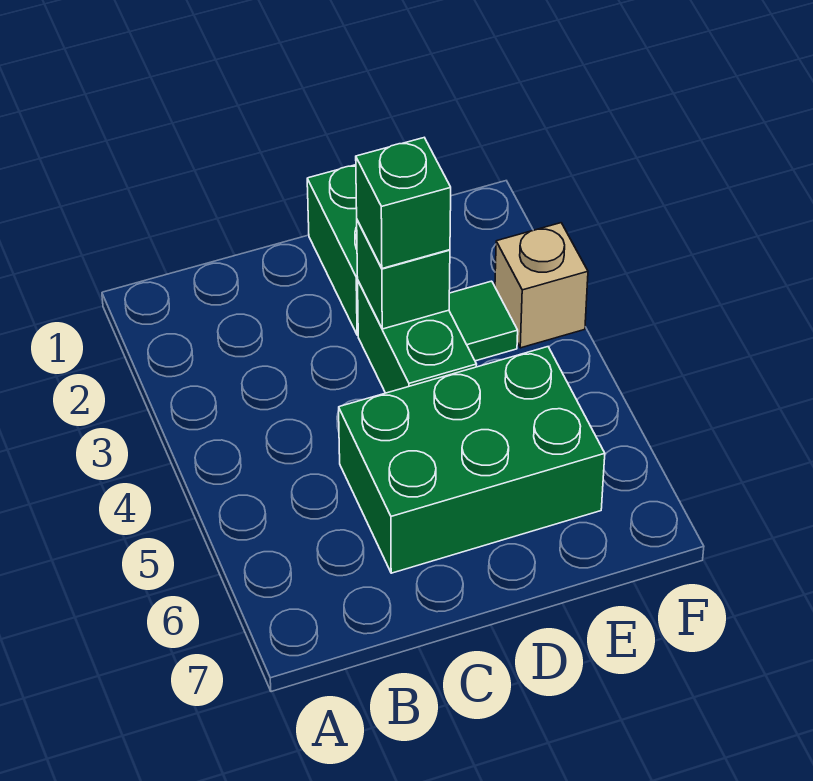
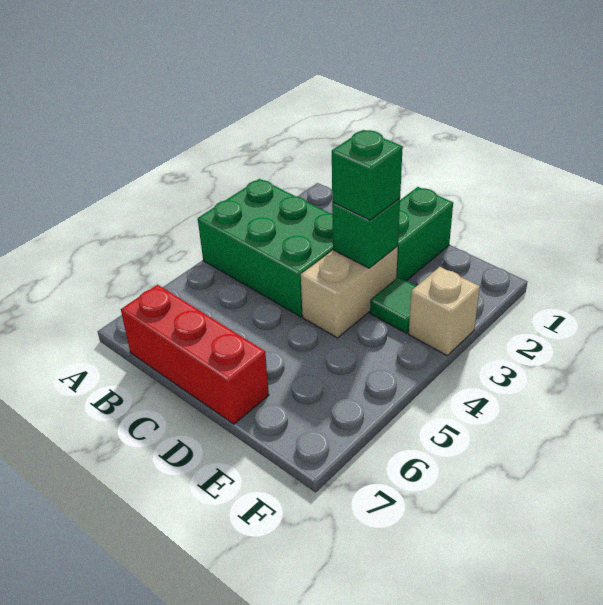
none -> red 1x3 brick [121,285,269,424]
green 2x3 brick [339,347,605,573] -> green 2x3 brick moved to [198,179,333,317]
green 1x2 brick [358,281,477,393] -> tan 1x2 brick [301,246,398,338]

